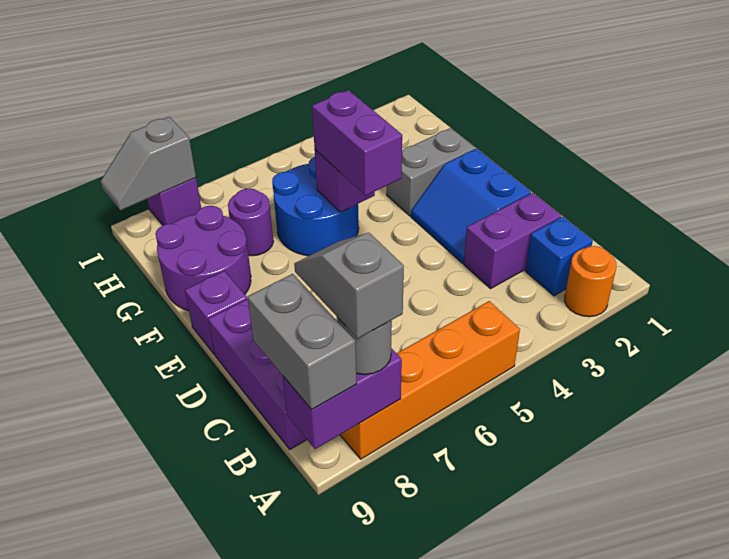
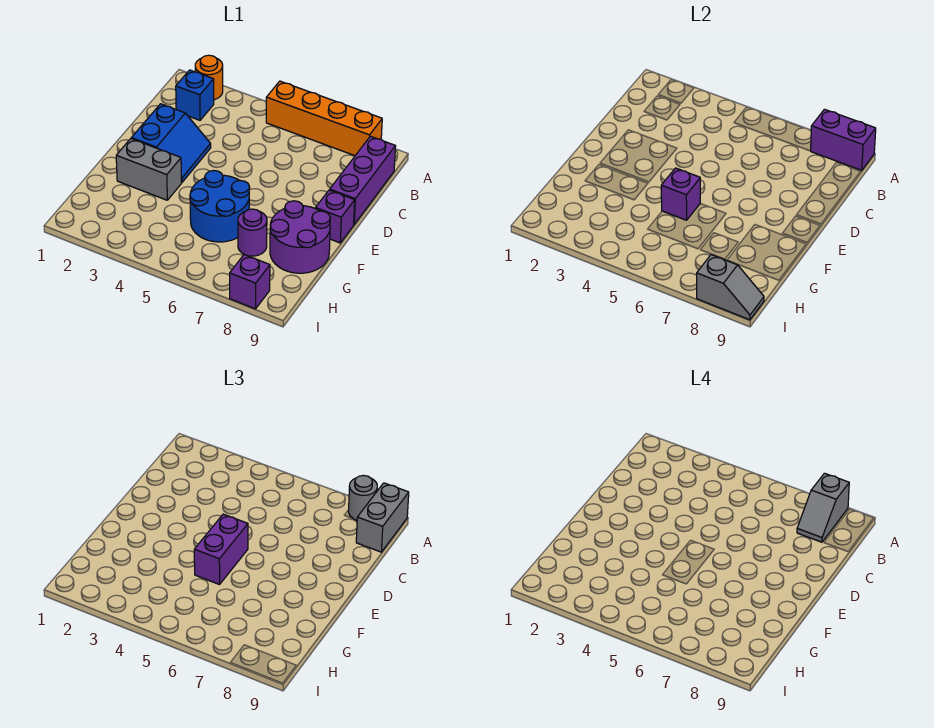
purple 1x2 brick [464,193,561,289] -> none

